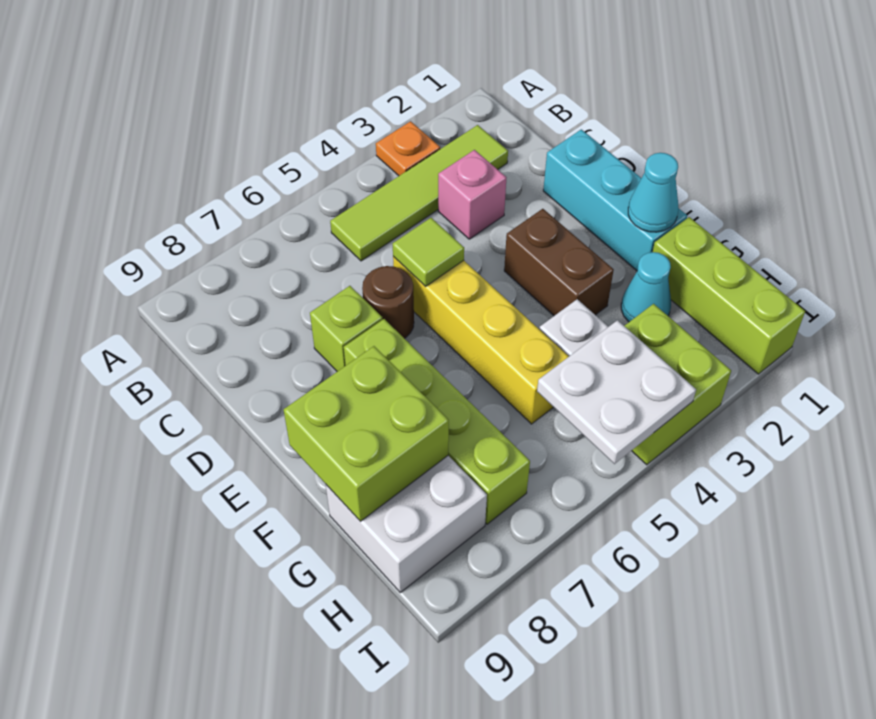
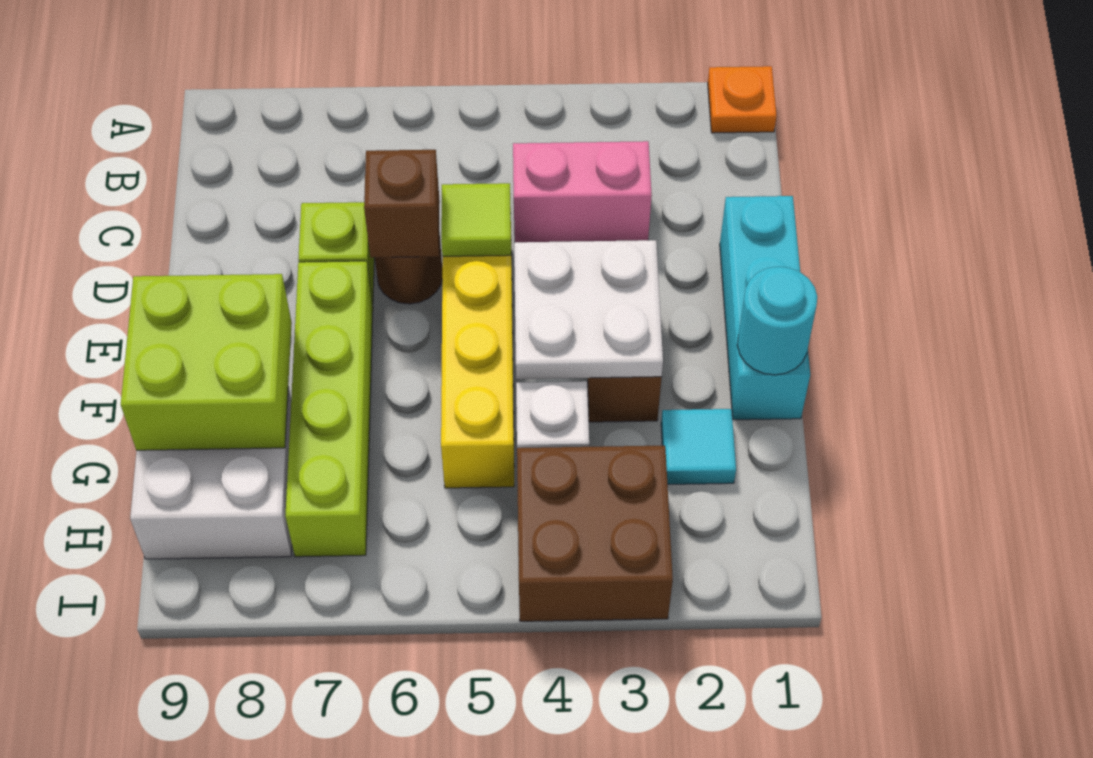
orange 1x1 plate [376,121,440,176] -> orange 1x1 plate moved to [708,66,777,133]
lime 1x4 tile [330,125,508,261] -> none
pink 1x1 brick [438,150,507,239] -> pink 1x2 brick [513,141,652,242]
none -> brown 1x1 brick [364,150,440,258]
cyan 1x1 cone [628,153,678,232] -> cyan 1x1 round brick [737,267,817,375]
lime 1x3 brick [653,217,805,374] -> none
cyan 1x1 cone [621,252,671,322] -> cyan 1x1 tile [661,409,736,484]
lime 2x2 brick [625,304,731,465] -> brown 2x2 brick [517,446,673,621]
white 2x2 plate [537,320,696,464] -> white 2x2 plate moved to [514,240,663,379]

